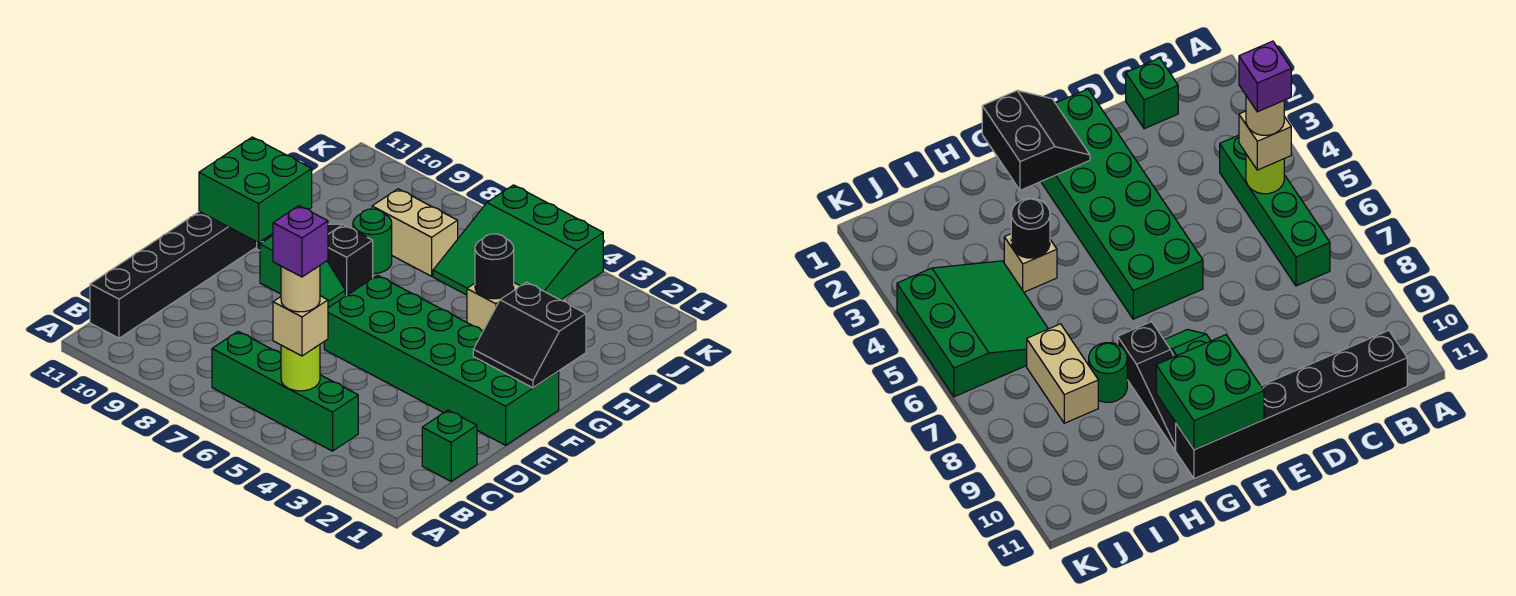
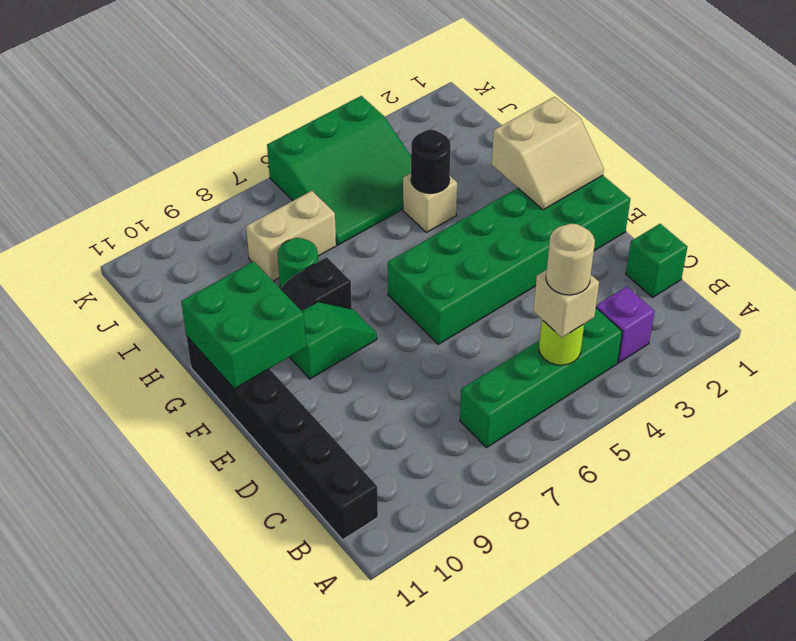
purple 1x1 brick [273,206,328,277] -> purple 1x1 brick moved to [596,286,655,363]
black 2x2 slope [473,282,586,388] -> tan 2x2 slope [492,97,604,210]

